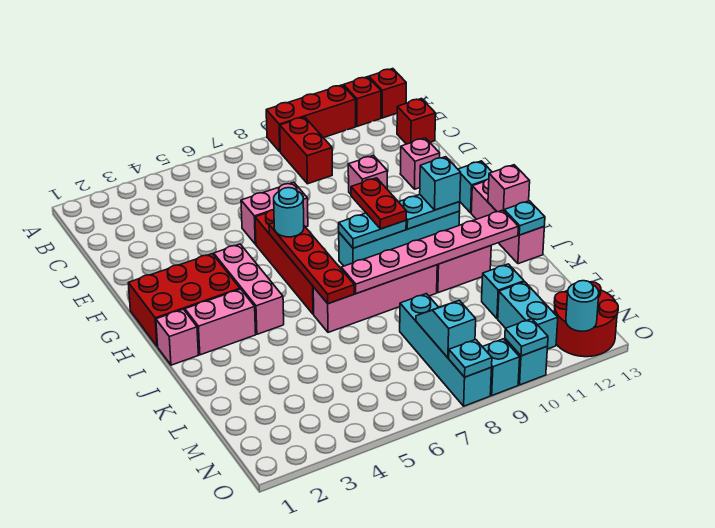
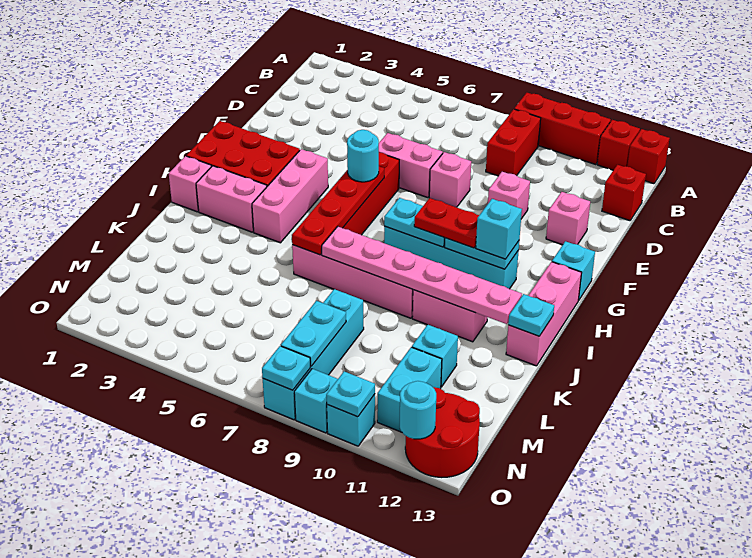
red 1x2 plate [351,178,406,229] -> red 1x2 plate turned to [414,198,479,248]
pink 1x1 brick [488,165,530,212] -> pink 1x1 brick moved to [429,152,471,207]
cyan 1x2 slope [416,300,476,358] -> cyan 1x2 plate [281,301,346,366]

